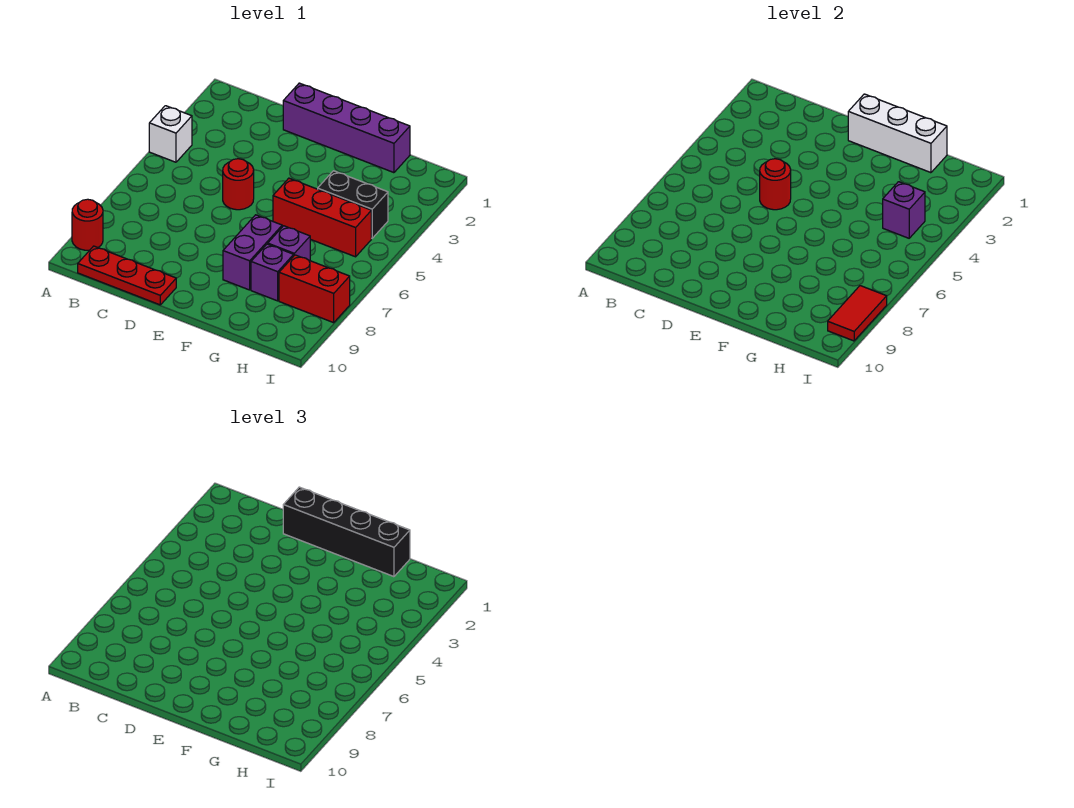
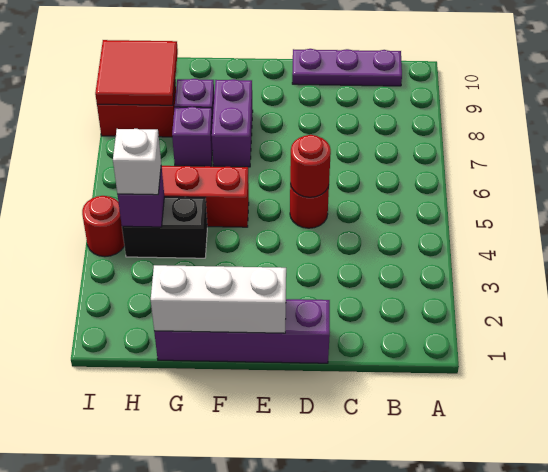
white 1x1 brick [149,106,192,162] -> white 1x1 brick moved to [113,129,161,195]
red 1x1 round brick [72,199,103,250] -> red 1x1 round brick moved to [82,196,124,257]
red 1x3 plate [78,246,176,305] -> purple 1x3 plate [292,49,402,86]
black 1x4 brick [283,487,410,577] -> none
red 1x2 tile [828,286,887,341] -> red 2x2 tile [95,40,178,105]

